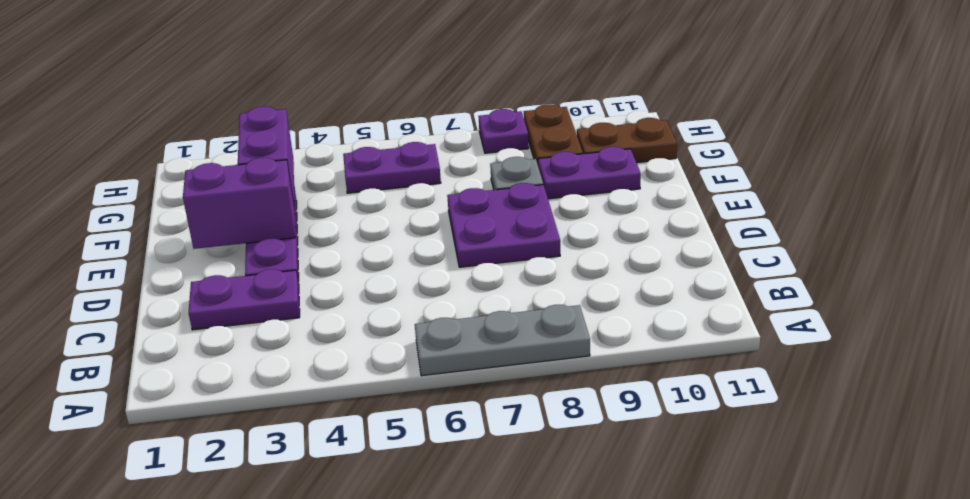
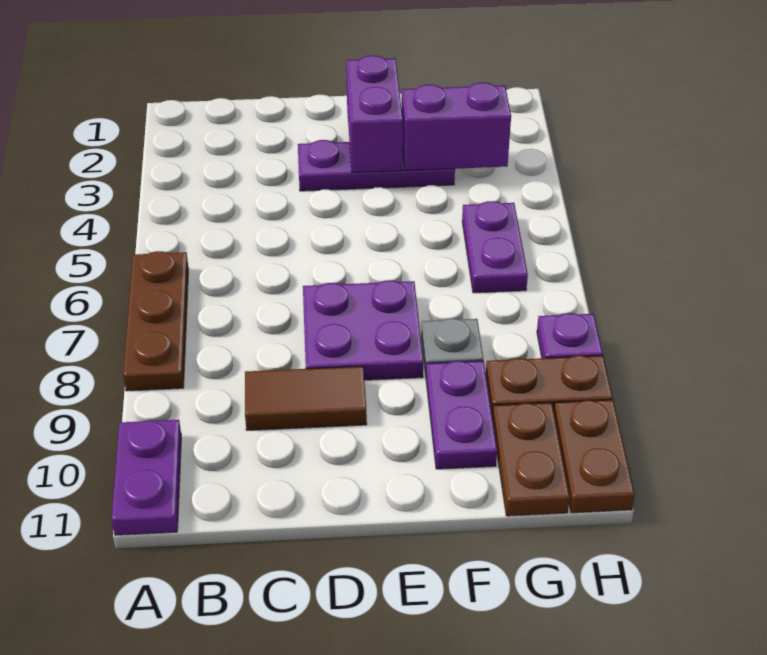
grey 1x3 plate [415,305,590,376] -> brown 1x3 plate [123,251,189,391]
purple 1x2 plate [189,269,300,330] -> purple 1x2 plate moved to [112,420,181,535]
none -> brown 1x2 tile [245,366,367,430]
none -> brown 1x2 plate [554,400,635,513]

